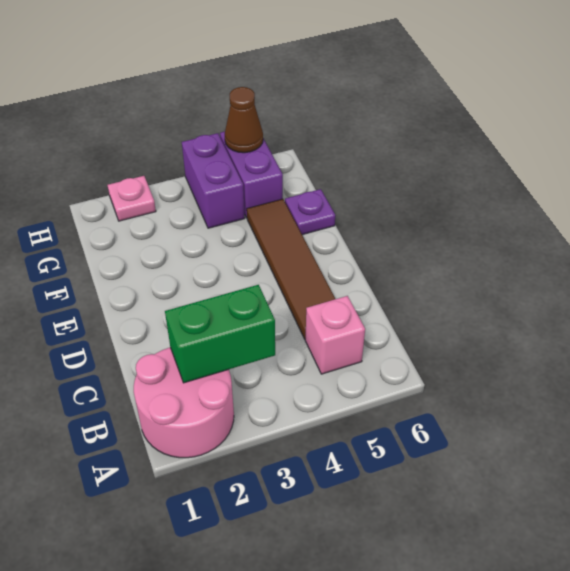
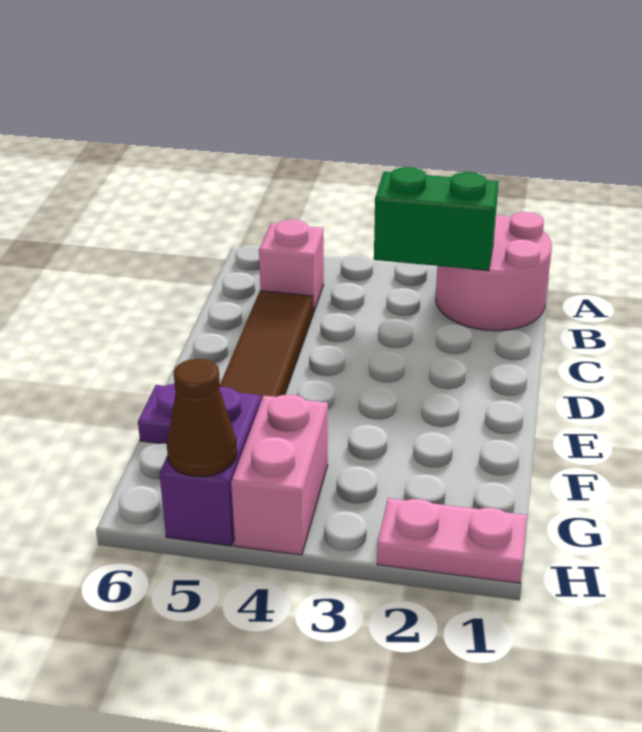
purple 1x2 brick [182,133,245,228] -> pink 1x2 brick [231,395,328,555]
pink 1x1 plate [108,176,156,221] -> pink 1x2 plate [377,498,527,583]

